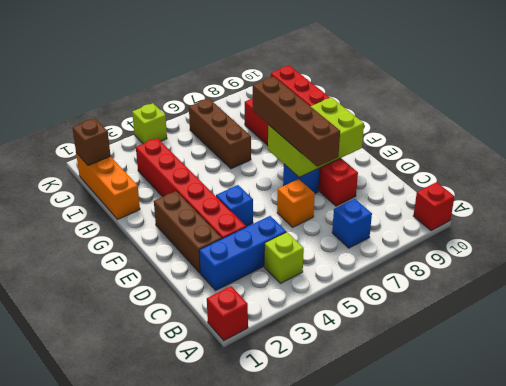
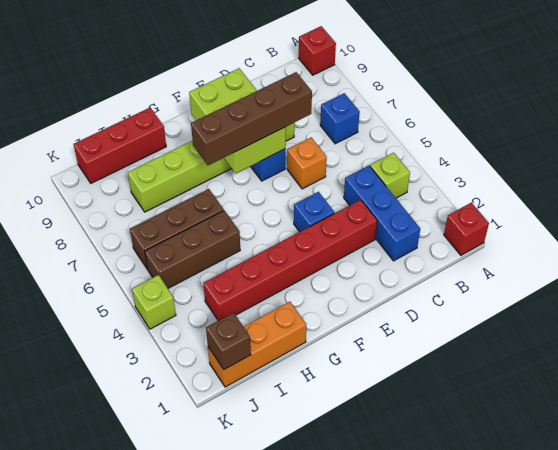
brown 1x3 brick [154,191,222,273] -> brown 1x3 brick moved to [145,210,240,288]
red 1x6 brick [245,98,358,206] -> lime 1x6 brick [128,123,295,212]

